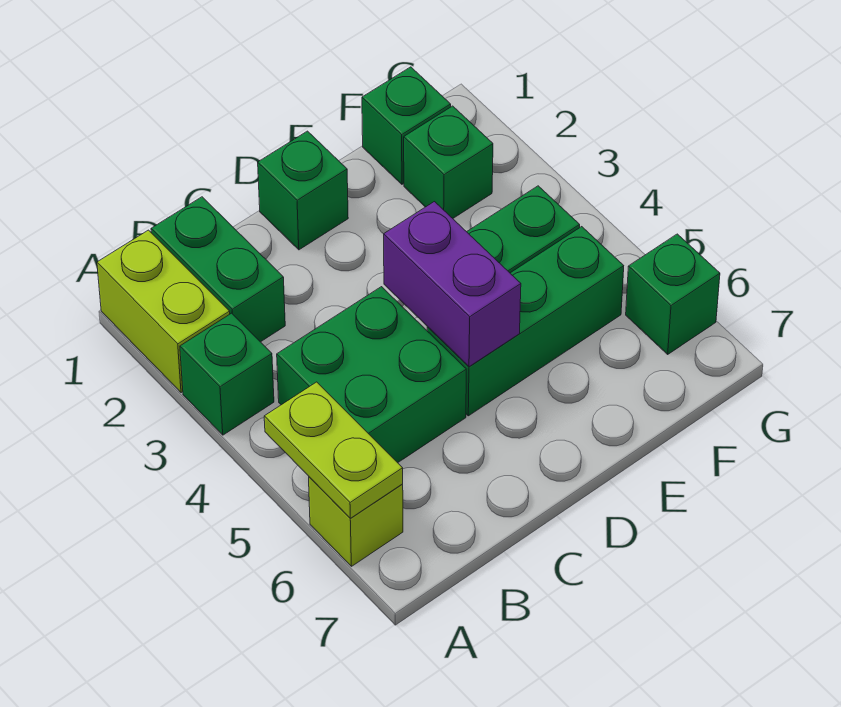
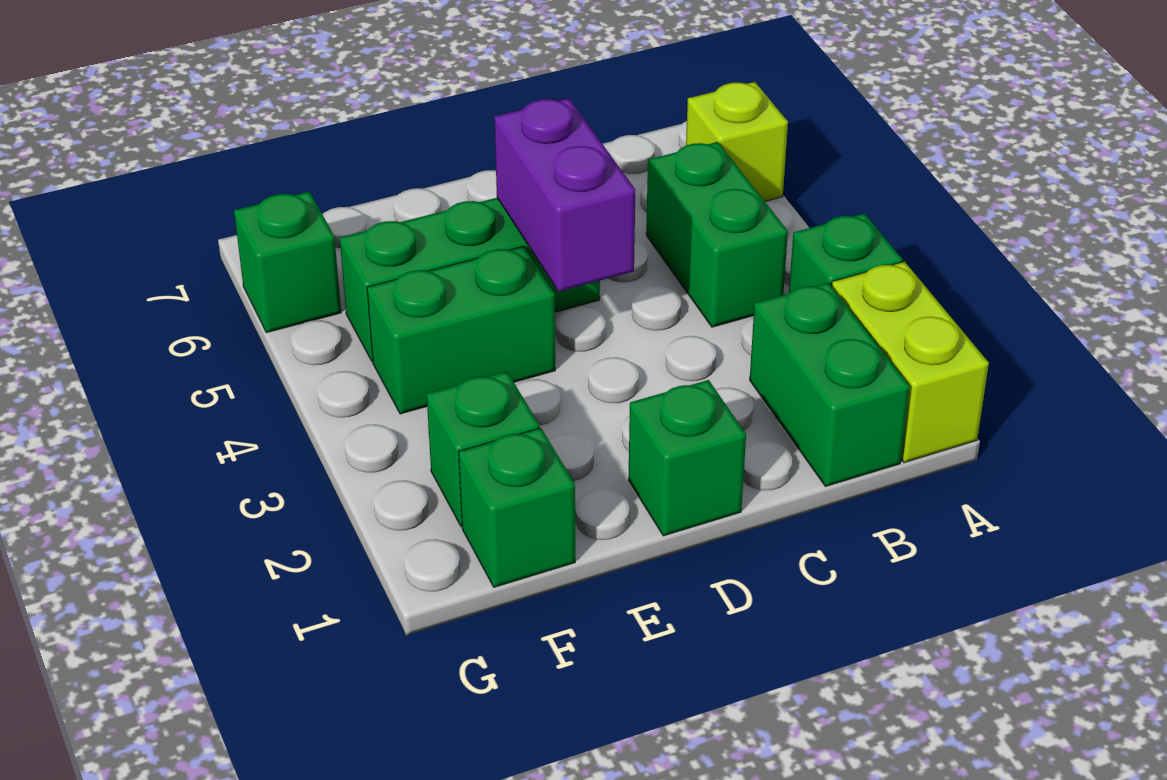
lime 1x2 plate [264,382,403,519] -> none
green 2x2 brick [277,287,466,463] -> green 1x2 brick [646,142,788,327]

